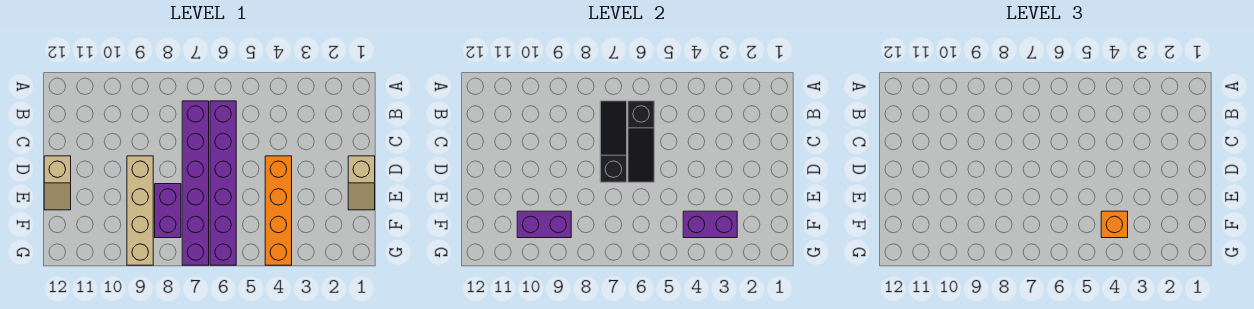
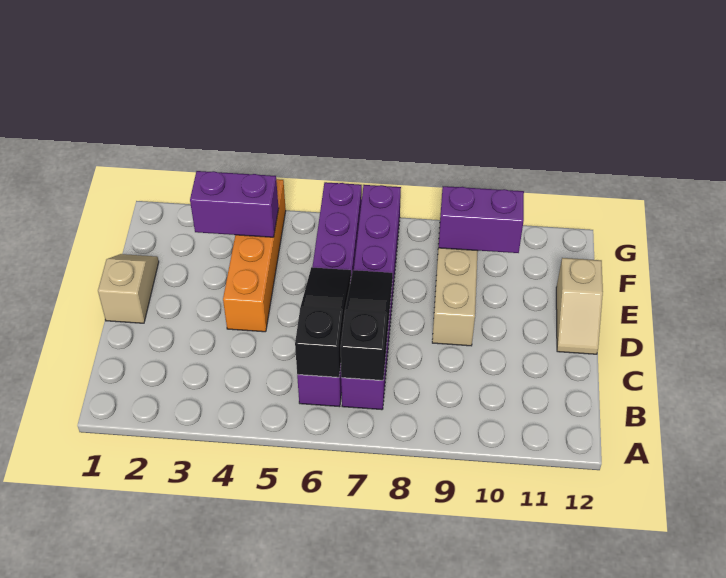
black 1x3 slope [600,101,627,182] -> black 1x3 slope turned to [341,270,393,380]
tan 1x2 slope [44,156,71,210] -> tan 1x2 slope turned to [556,258,603,354]
purple 1x2 brick [155,184,181,238] -> none
orange 1x1 brick [1101,211,1128,238] -> none

